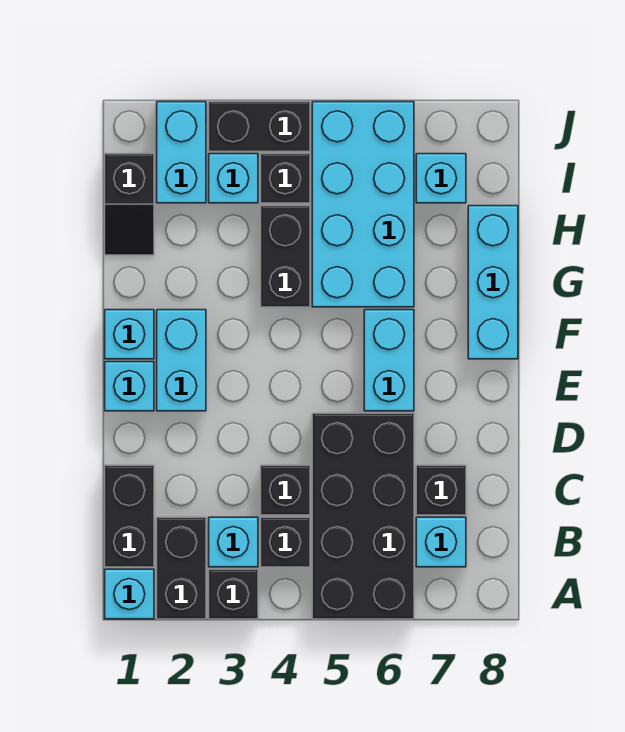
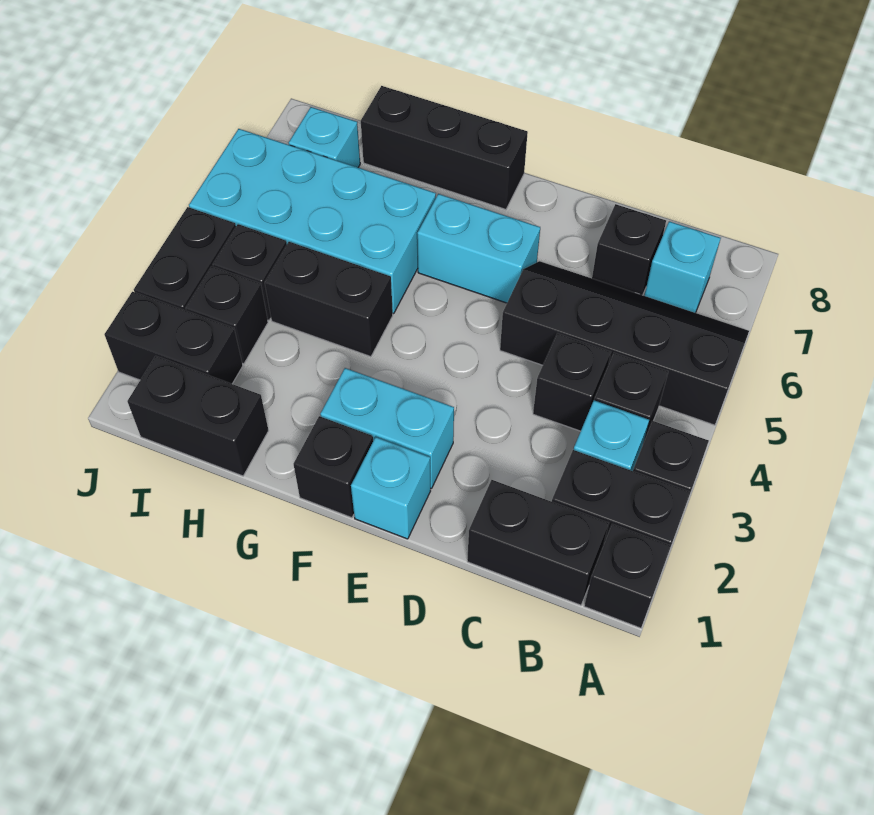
cyan 1x1 brick [105,569,154,619] -> black 1x1 brick [584,524,671,628]
black 2x4 brick [312,413,414,619] -> black 2x4 slope [500,261,749,425]
cyan 1x1 brick [105,310,154,359] -> black 1x1 brick [294,416,373,518]
cyan 1x3 brick [468,206,518,359] -> black 1x3 brick [361,86,528,209]
black 1x2 slope [105,154,154,255] -> black 1x2 brick [128,356,269,476]
cyan 1x2 brick [157,102,206,203] -> black 1x2 brick [105,292,243,384]
cyan 1x1 brick [209,154,258,203] -> black 1x1 brick [186,266,268,364]

